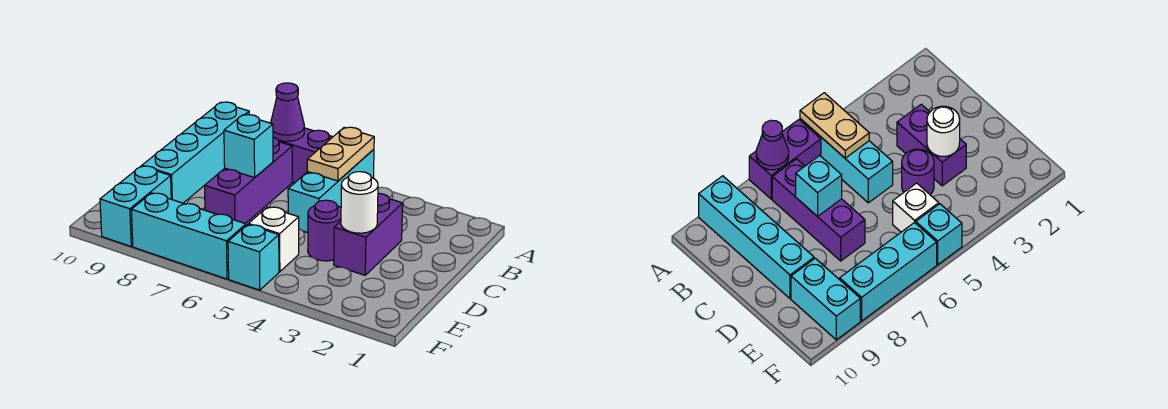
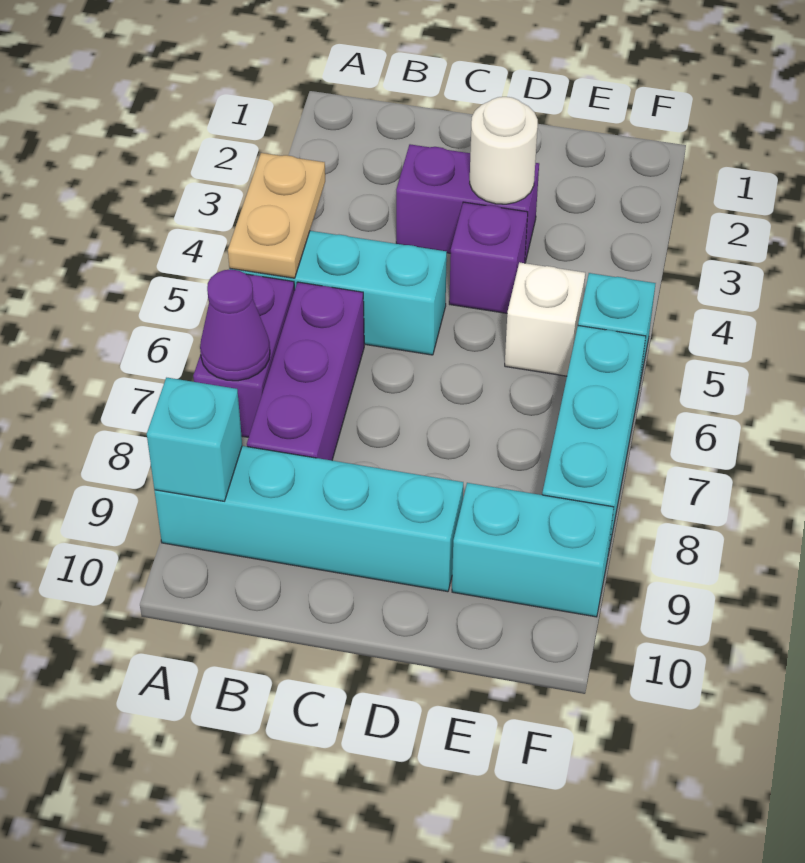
tan 1x2 plate [307,127,374,181] -> tan 1x2 plate turned to [228,153,325,278]
purple 1x3 brick [205,137,292,224] -> purple 1x3 brick turned to [247,282,364,460]
cyan 1x1 brick [224,115,273,178] -> cyan 1x1 brick moved to [147,378,242,501]
purple 1x1 round brick [308,200,341,261] -> purple 1x1 brick [449,202,528,313]

